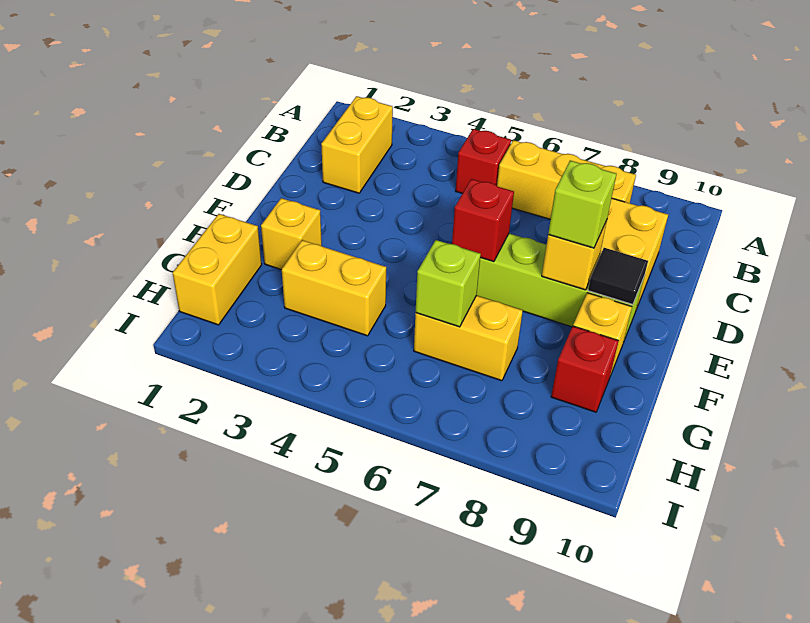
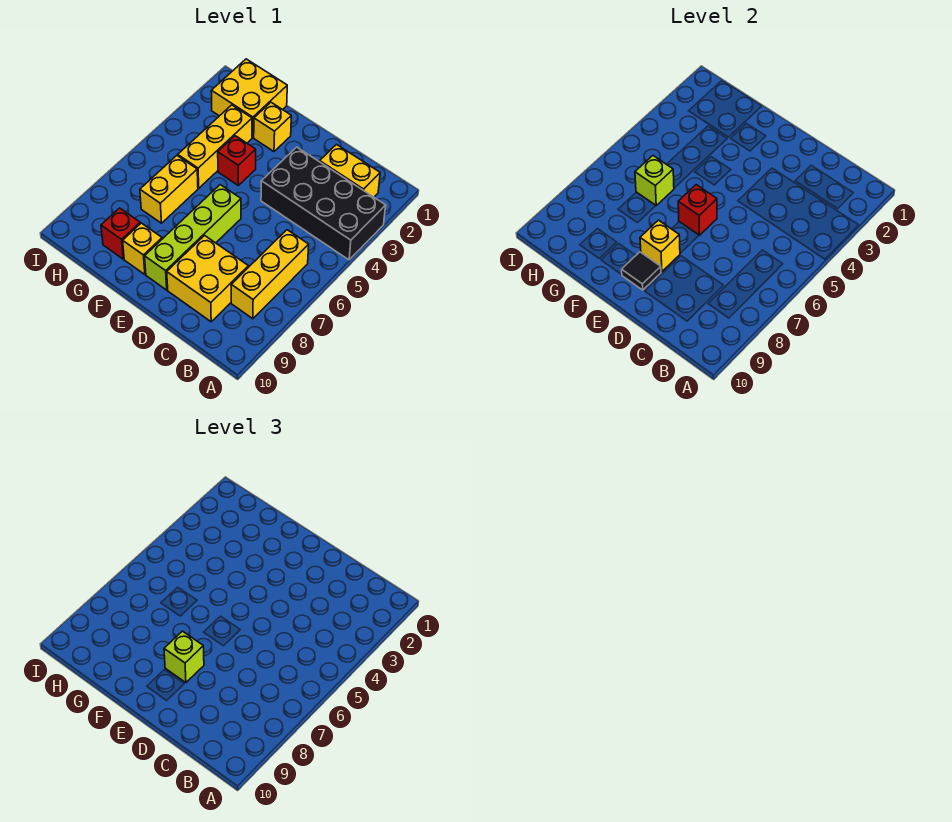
none -> black 2x4 brick [261,147,386,260]
red 1x1 brick [456,129,511,193] -> red 1x1 brick moved to [218,136,256,185]
yellow 1x2 brick [173,214,262,325] -> yellow 2x2 brick [211,59,287,138]
yellow 1x2 brick [282,240,386,336] -> yellow 1x3 brick [178,105,252,188]

